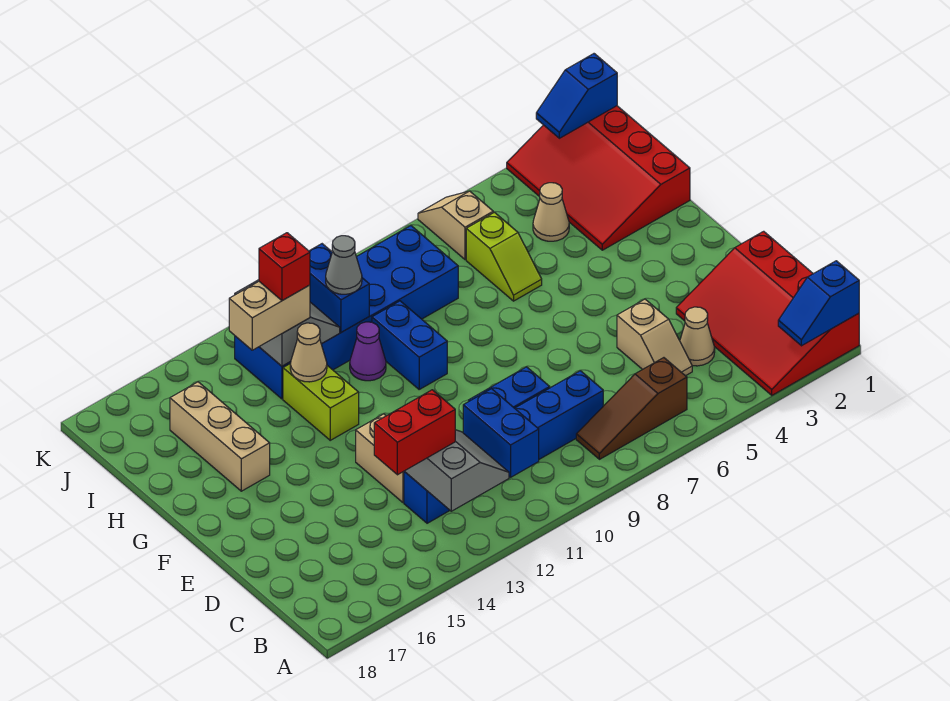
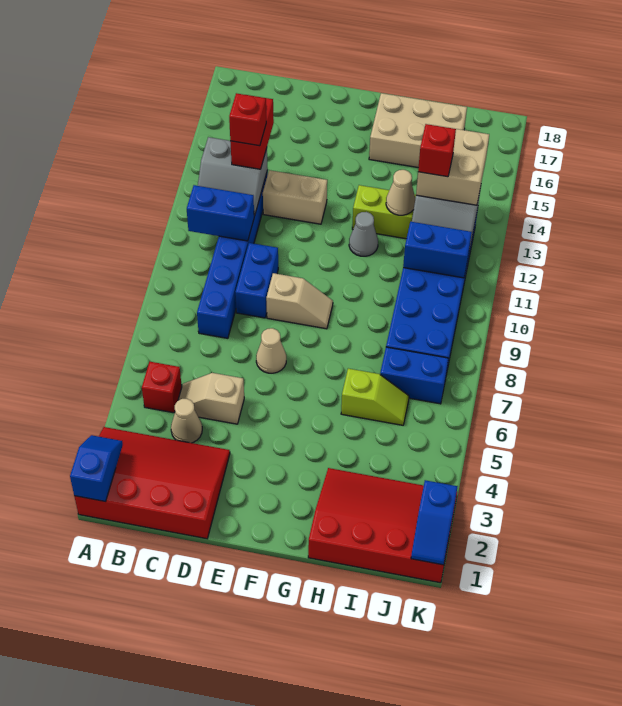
none -> red 1x1 brick [142,362,182,413]
brown 1x3 slope [576,358,687,459] -> none
none -> red 1x1 brick [229,93,266,146]
blue 1x2 brick [372,301,447,389] -> blue 1x2 brick moved to [380,347,448,404]
tan 1x3 brick [170,382,270,491] -> tan 2x3 brick [369,93,467,168]
lime 1x2 slope [466,212,542,301] -> lime 1x2 slope turned to [341,368,409,425]
purple 1x1 cone [350,322,386,381] -> none
tan 1x1 cone [533,183,569,241] -> tan 1x1 cone moved to [256,328,286,373]
grey 1x1 cone [326,236,362,294] -> grey 1x1 cone moved to [349,212,378,256]
tan 1x2 brick [229,282,310,350] -> tan 2x2 brick [416,127,489,205]
tan 1x2 slope [418,191,493,260] -> tan 1x2 slope moved to [266,273,333,329]
blue 1x2 slope [536,54,617,138] -> blue 1x2 slope turned to [411,480,458,565]

